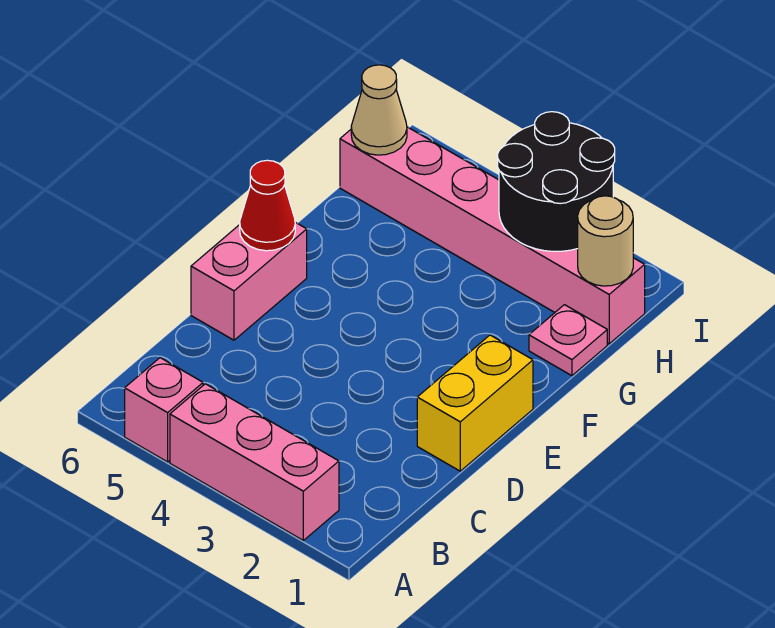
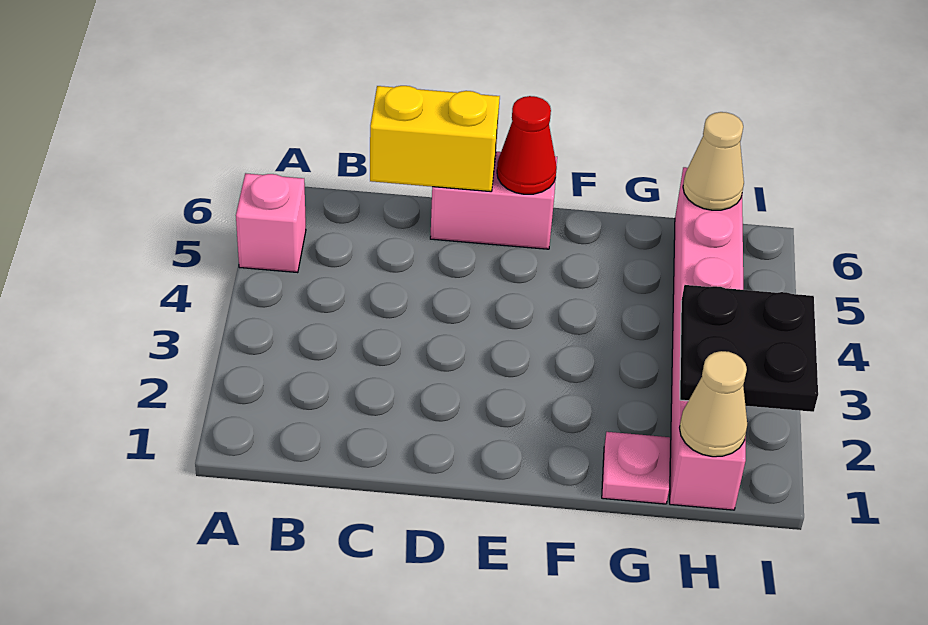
pink 1x3 brick [170,384,339,540] -> none
yellow 1x2 brick [417,335,533,471] -> yellow 1x2 brick moved to [370,86,500,192]
tan 1x1 round brick [578,196,633,286] -> tan 1x1 cone [679,351,747,457]
black 2x2 round brick [498,112,615,251] -> black 2x2 plate [680,285,818,412]

